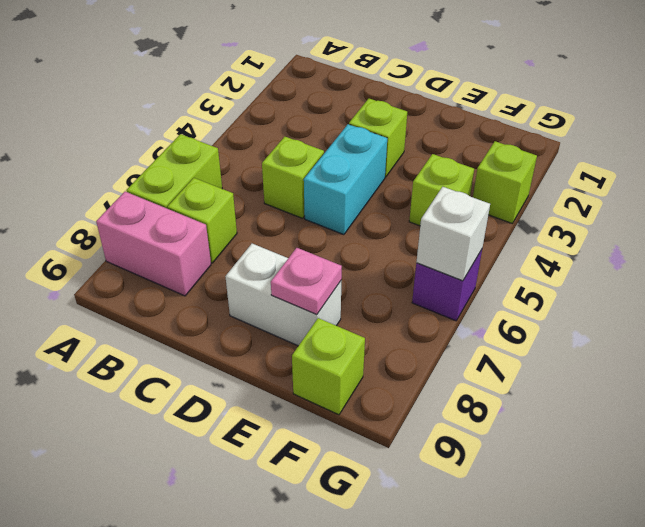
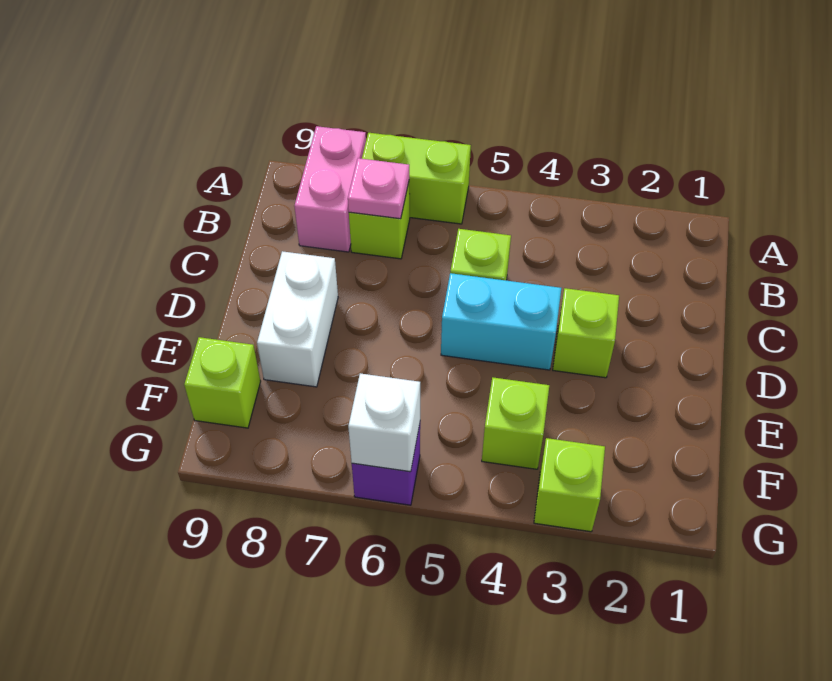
pink 1x1 plate [271,248,342,314] -> pink 1x1 plate moved to [348,158,409,219]

